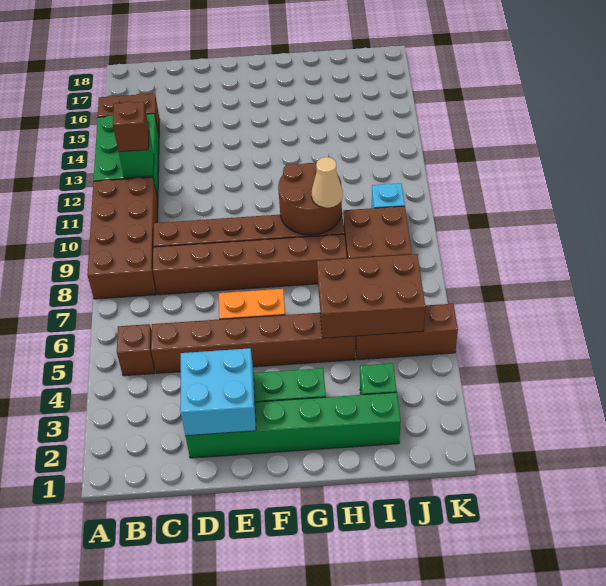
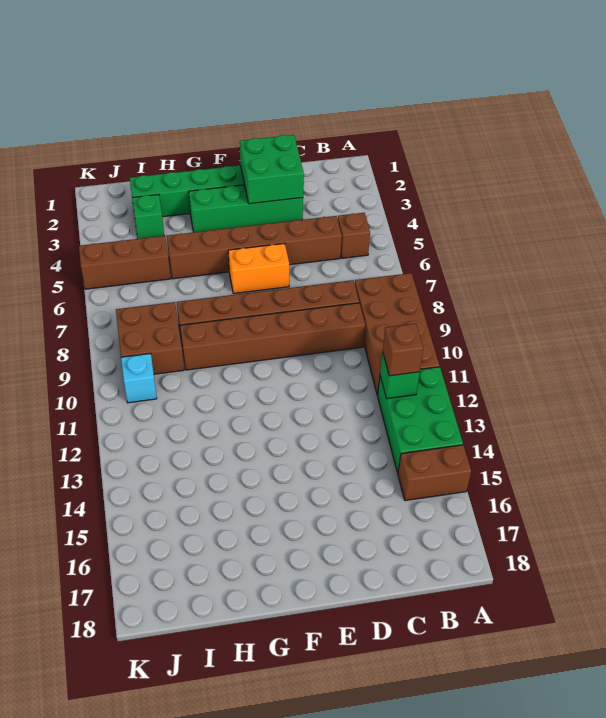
cyan 2x2 brick [180,348,256,436] -> green 2x2 brick [240,135,304,204]
brown 2x2 round brick [278,163,342,235] -> none
brown 2x3 brick [317,254,425,338] -> none
tan 1x1 cone [312,157,343,208] -> none

